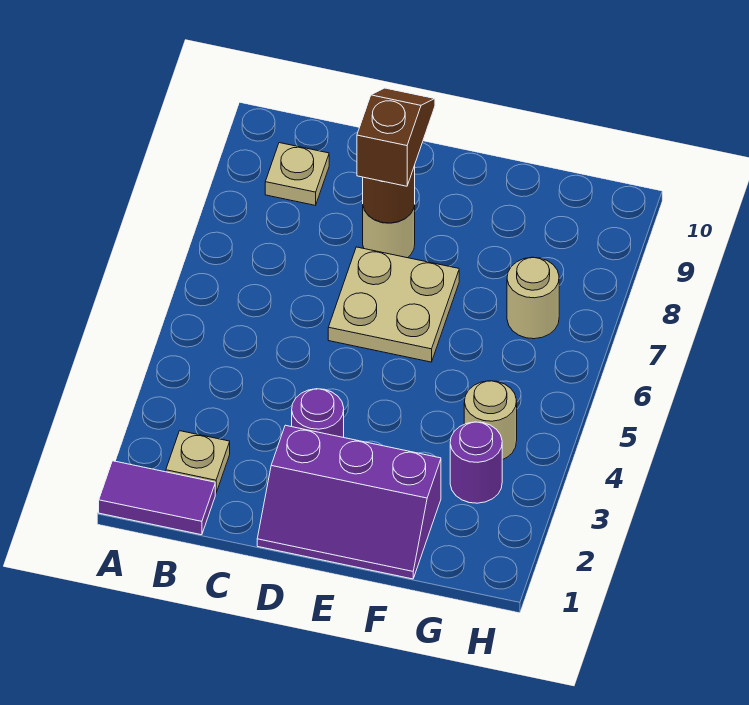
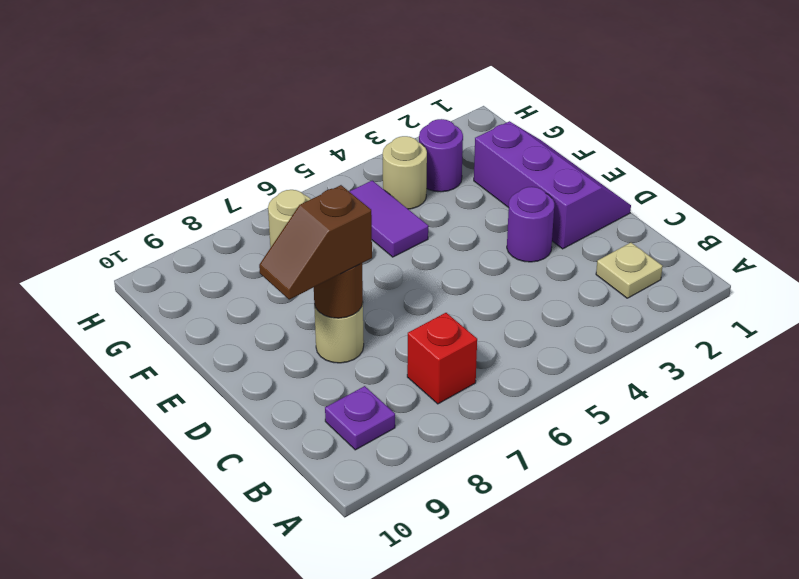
purple 1x2 tile [99,461,215,535] -> purple 1x2 tile moved to [349,181,428,257]
none -> red 1x1 brick [407,313,477,404]
tan 1x1 plate [265,143,329,205] -> purple 1x1 plate [325,386,395,450]
tan 2x2 plate [328,247,459,362] -> none

